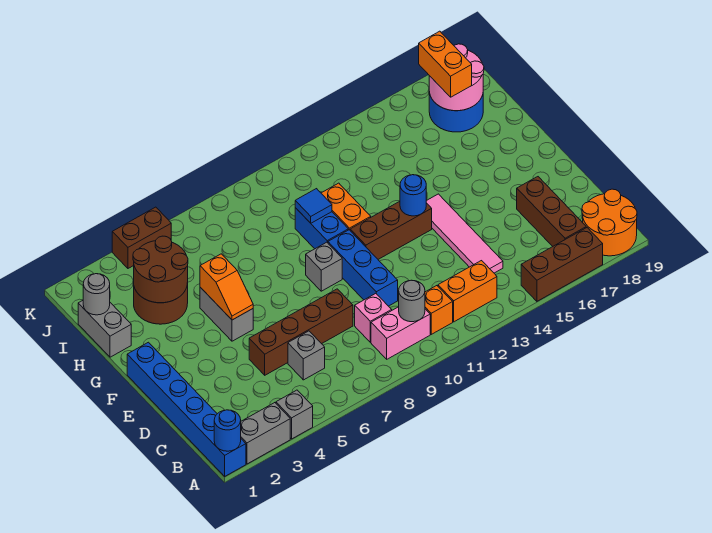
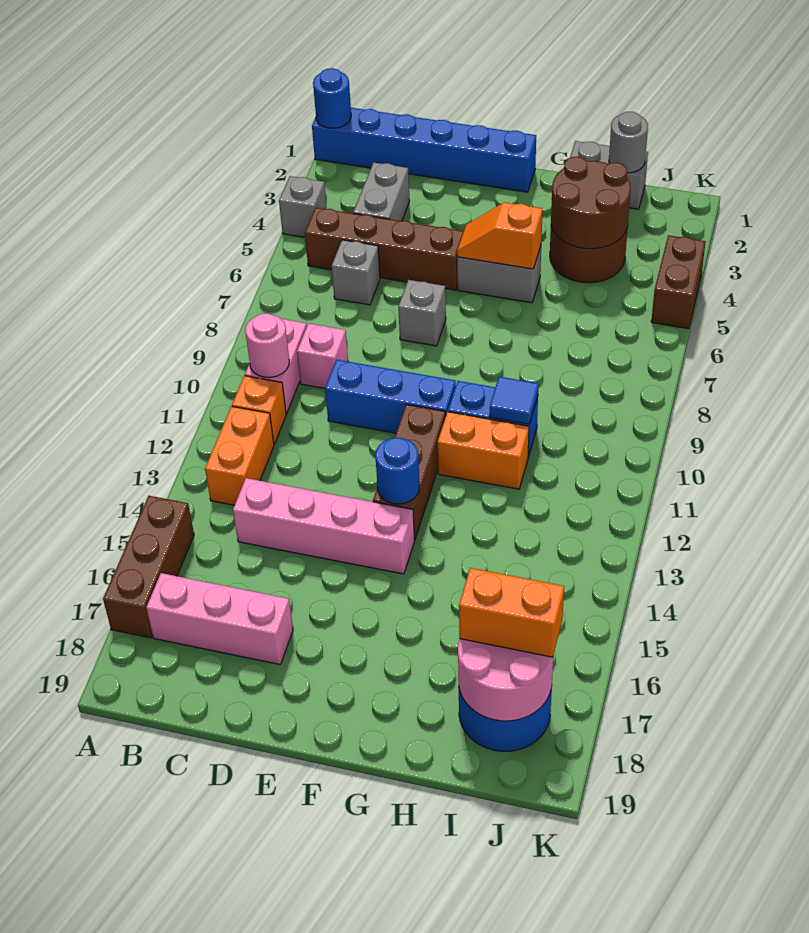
grey 1x2 brick [241,403,290,464] -> grey 1x2 brick moved to [353,163,409,221]
orange 2x2 round brick [582,189,637,256] -> none
grey 1x1 round brick [399,280,425,322] -> pink 1x1 round brick [245,313,289,378]
brown 1x3 brick [517,177,586,246] -> pink 1x3 brick [146,573,293,664]
pink 1x4 tile [426,194,503,273] -> pink 1x4 brick [233,478,415,574]
brown 1x4 brick [249,289,353,375] -> brown 1x4 brick turned to [305,208,464,290]
grey 1x1 brick [306,242,342,291] -> grey 1x1 brick moved to [398,280,446,346]

